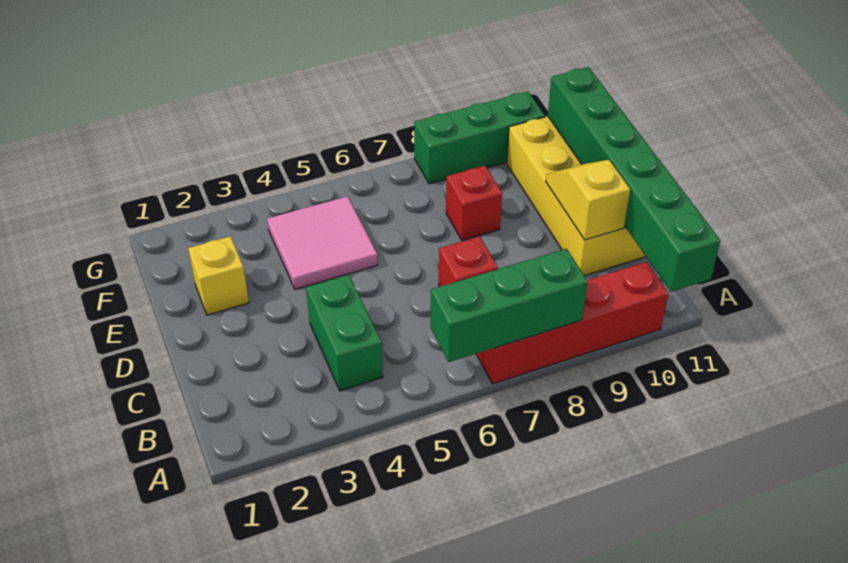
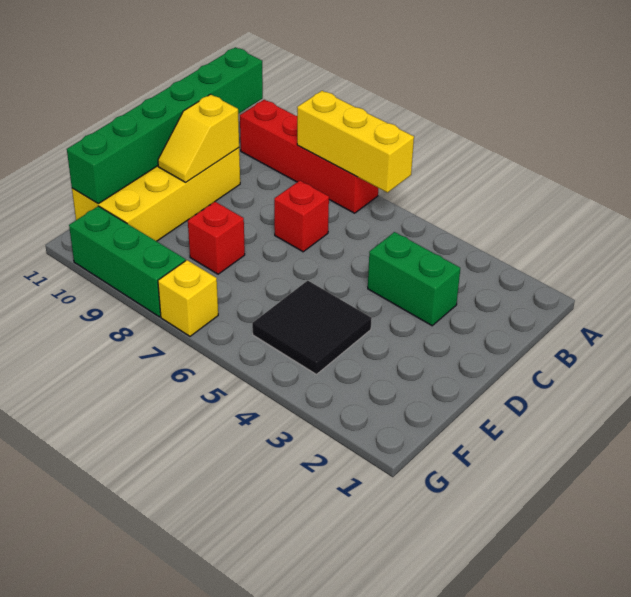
green 1x3 brick [431,249,588,362] -> yellow 1x3 brick [297,91,414,193]
green 1x2 brick [306,275,383,391] -> green 1x2 brick turned to [368,232,460,326]
yellow 1x1 brick [188,236,249,315] -> yellow 1x1 brick moved to [158,260,218,336]
pink 2x2 tile [267,196,378,289] -> black 2x2 tile [252,281,372,375]

